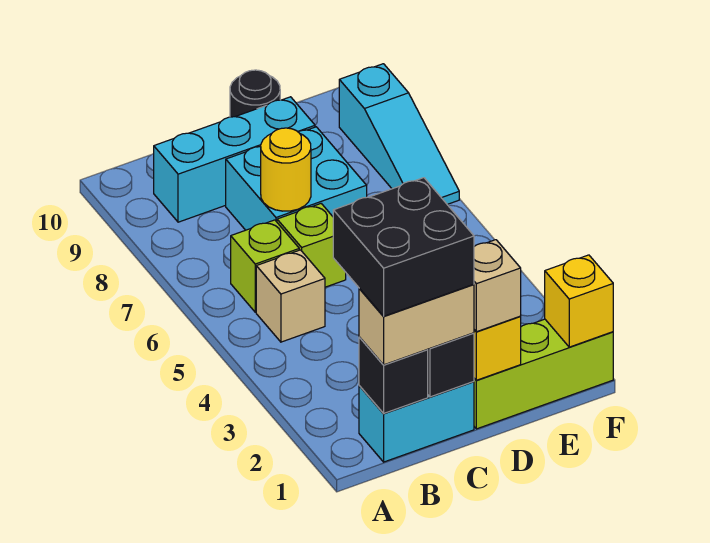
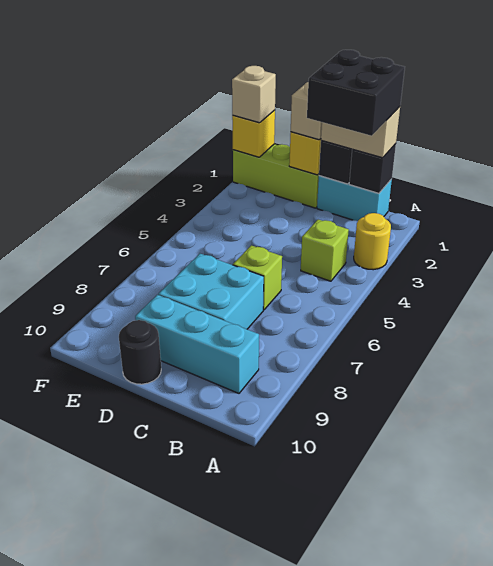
tan 1x1 brick [256,250,325,342] -> tan 1x1 brick moved to [232,66,276,123]
lime 1x1 brick [231,220,299,312] -> lime 1x1 brick moved to [301,220,349,281]
yellow 1x1 round brick [261,128,311,211] -> yellow 1x1 round brick moved to [354,213,391,270]
cyan 1x3 slope [339,64,459,204] -> none

